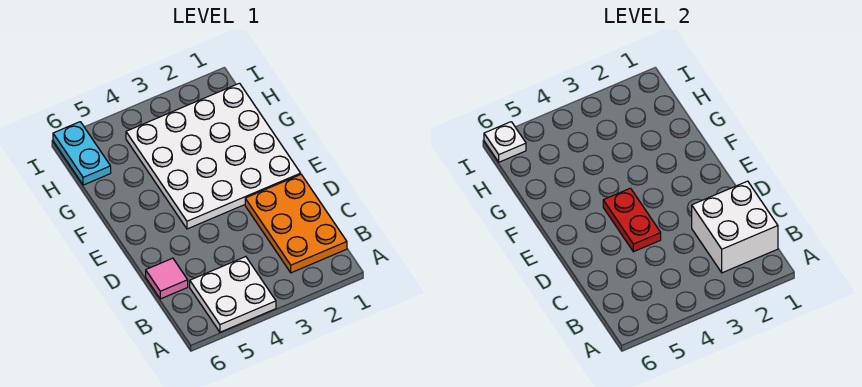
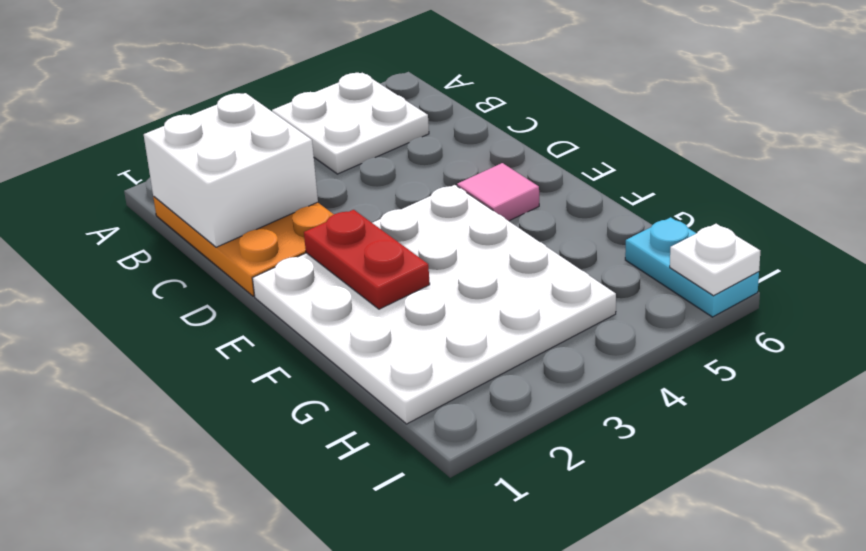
pink 1x1 tile [146,258,188,299] -> pink 1x1 tile moved to [457,163,539,221]
red 1x2 plate [603,188,661,252] -> red 1x2 plate moved to [304,210,430,309]

